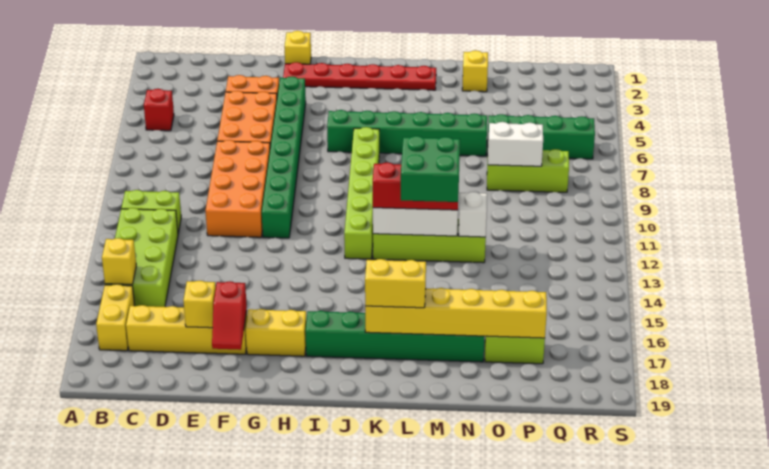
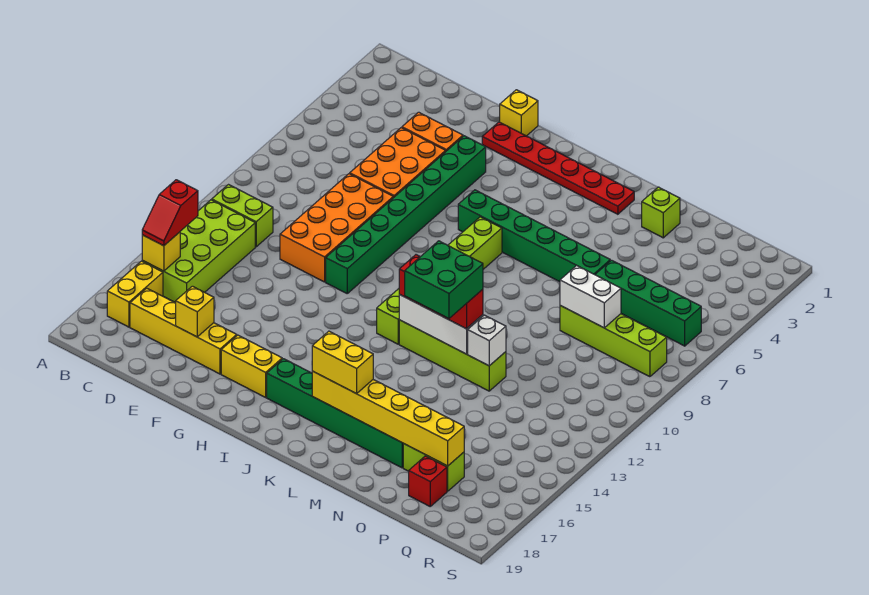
red 1x1 brick [144,89,174,131] -> red 1x1 brick moved to [409,456,447,506]
red 1x2 slope [212,281,247,350] -> red 1x2 slope moved to [142,180,198,246]
yellow 1x1 brick [462,50,488,92] -> lime 1x1 brick [642,187,680,238]
lime 1x3 brick [487,149,569,192] -> lime 1x4 brick [560,306,667,377]

